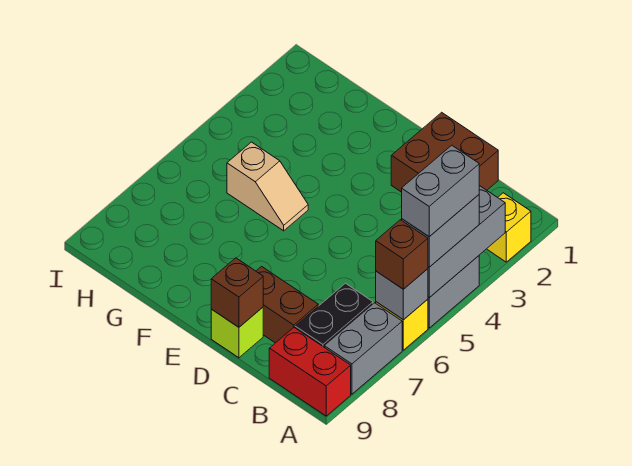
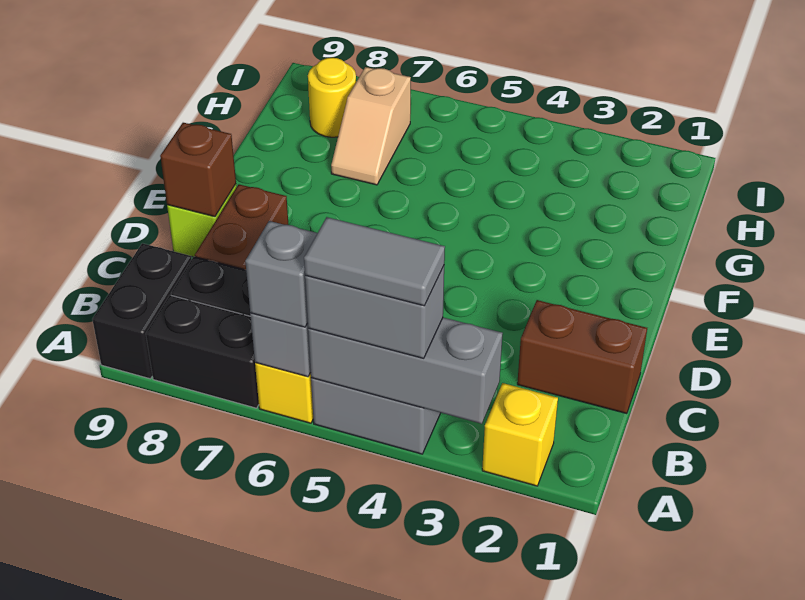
grey 1x2 brick [402,145,479,237] -> grey 1x2 tile [304,217,445,306]
brown 1x1 brick [376,220,428,289] -> grey 1x1 brick [245,221,317,327]
grey 1x2 brick [324,303,402,394] -> black 1x2 brick [146,295,259,408]
red 1x2 brick [269,328,351,416] -> black 1x2 brick [92,243,192,379]
brown 2x2 brick [391,112,498,192] -> brown 1x2 brick [517,300,647,414]
tan 1x2 slope [227,142,308,231] -> tan 1x2 slope moved to [331,67,411,185]
none -> yellow 1x1 round brick [308,58,356,137]

